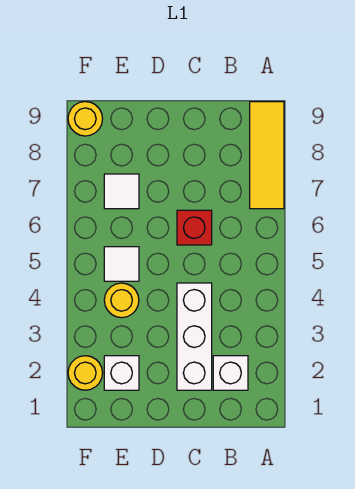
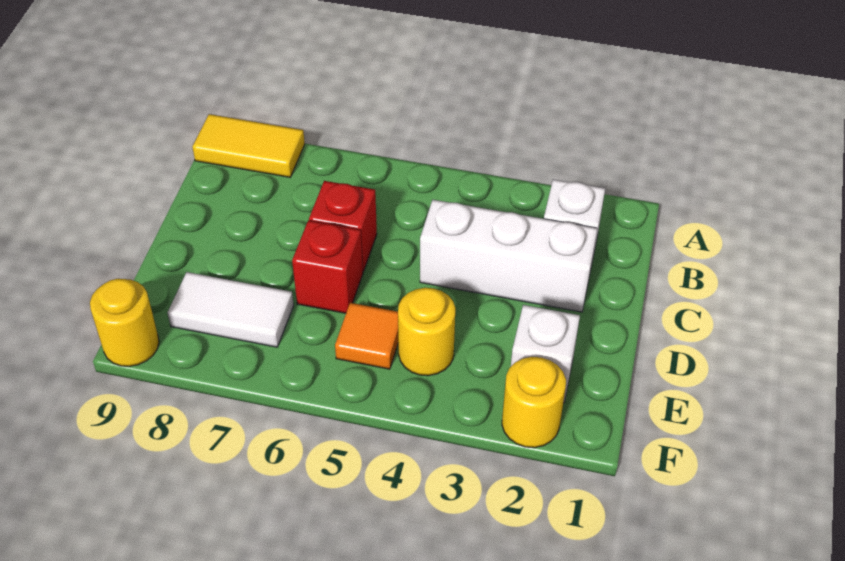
yellow 1x3 tile [250,102,284,209] -> yellow 1x2 tile [193,114,305,177]
none -> red 1x1 brick [292,220,363,313]
white 1x1 tile [104,247,139,281] -> orange 1x1 tile [335,303,398,369]
white 1x1 tile [104,174,139,209] -> white 1x2 tile [168,272,294,347]

